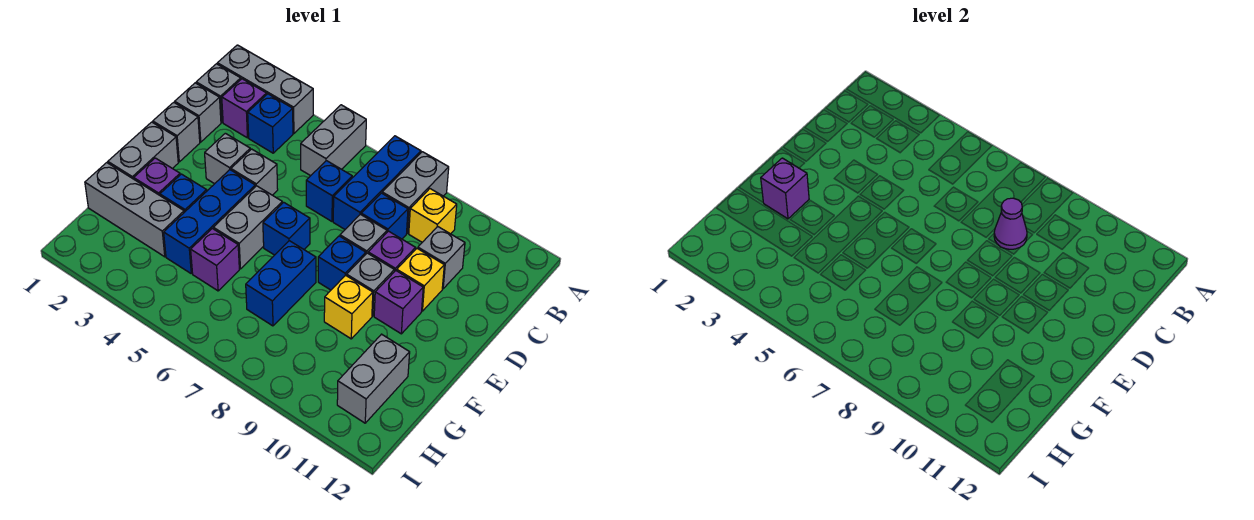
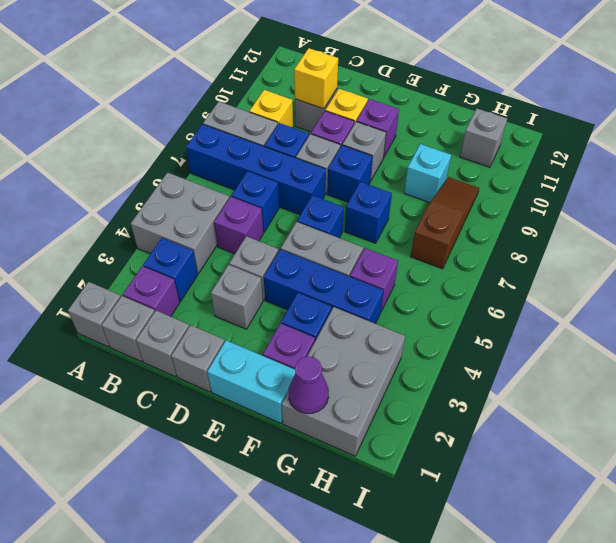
grey 1x3 brick [217,45,313,133] -> grey 1x1 brick [68,282,121,347]
grey 1x2 brick [301,105,366,176] -> grey 2x2 brick [131,173,229,273]
blue 1x3 brick [333,136,421,229] -> blue 1x4 brick [186,124,326,215]
purple 1x1 cone [994,198,1027,249] -> purple 1x1 cone moved to [289,356,329,414]
grey 1x2 brick [108,122,178,179] -> cyan 1x2 brick [207,340,295,423]
purple 1x1 brick [761,158,809,219] -> purple 1x1 brick moved to [214,197,263,254]
blue 1x2 brick [246,241,316,326] -> blue 1x1 brick [345,182,392,243]
yellow 1x1 brick [324,275,373,339] -> yellow 1x1 brick moved to [294,48,338,109]
grey 1x3 brick [85,163,184,257] -> grey 2x3 brick [282,307,405,456]
none -> cyan 1x1 brick [404,144,451,203]
grey 1x2 brick [337,334,410,423] -> grey 1x1 brick [460,109,507,167]
none -> brown 1x3 slope [411,177,479,269]

